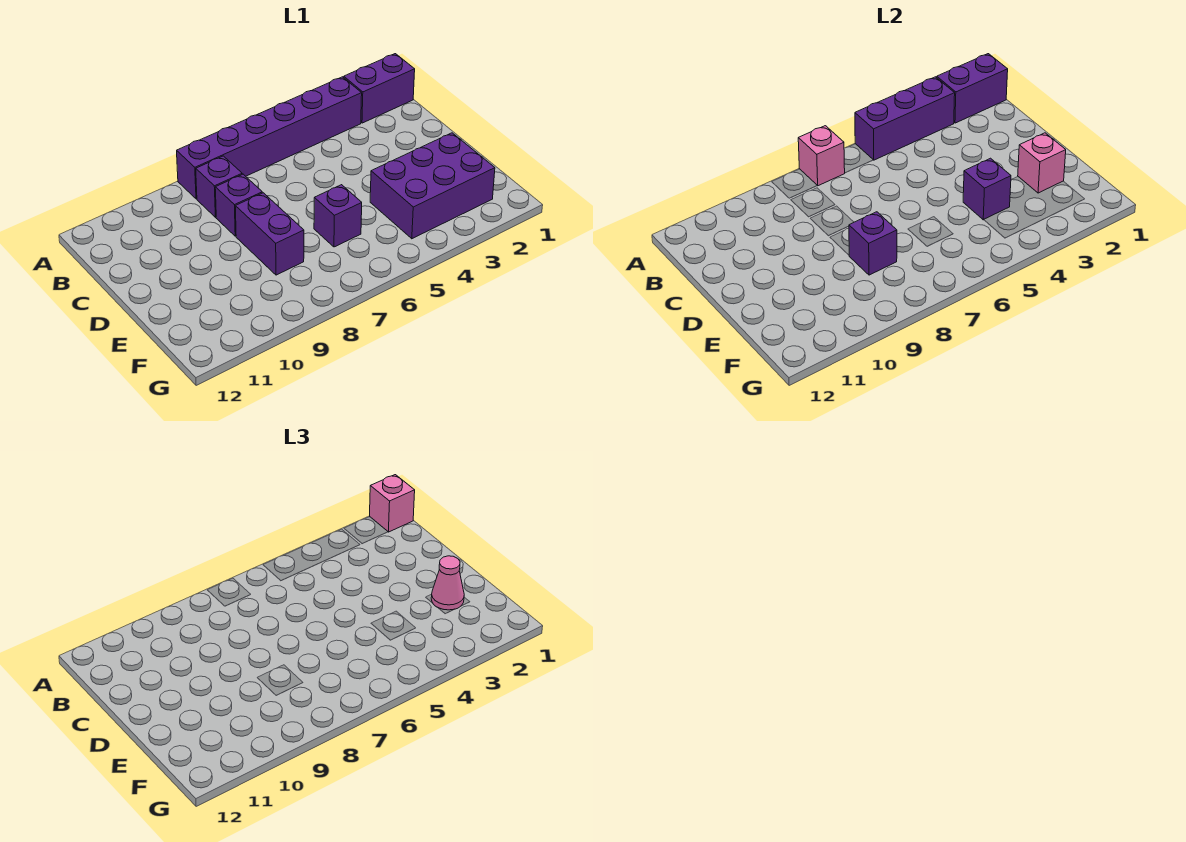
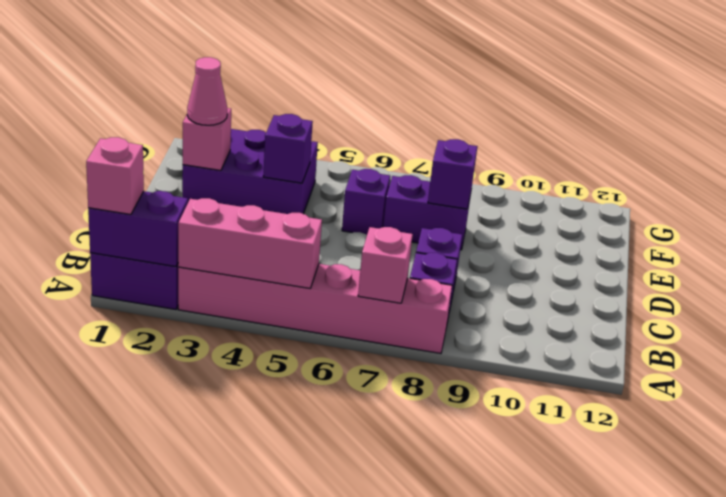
purple 1x6 brick [177,77,362,199] -> pink 1x6 brick [178,264,452,353]
purple 1x3 brick [855,77,955,160] -> pink 1x3 brick [178,198,322,288]
purple 1x2 brick [235,193,304,275] -> purple 1x2 brick turned to [383,175,471,250]

